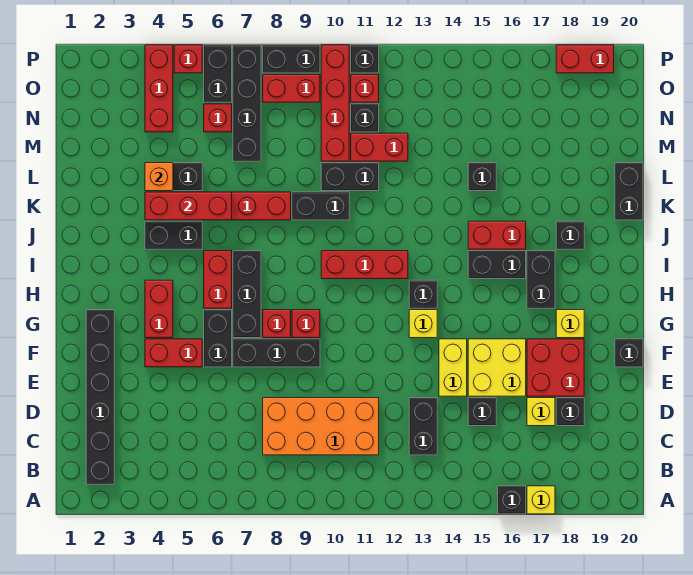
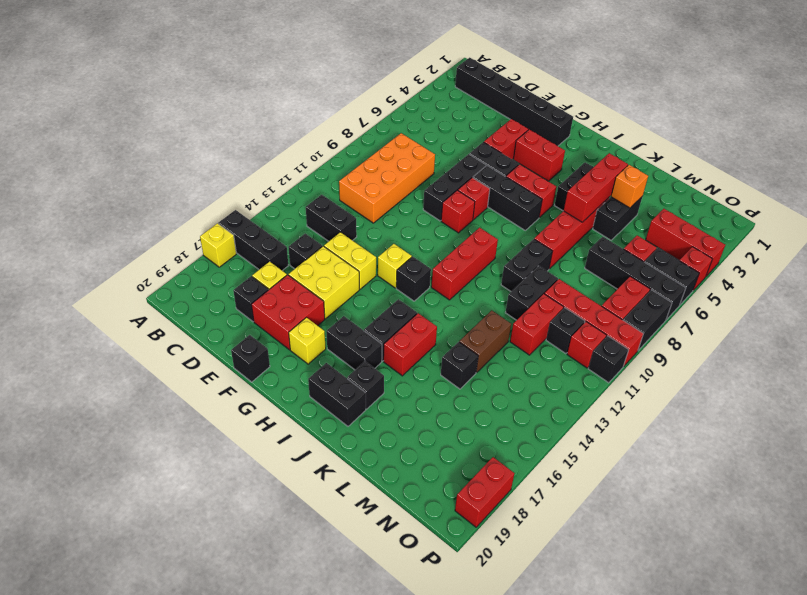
black 1x1 brick [498,486,526,514] -> black 1x3 brick [218,210,288,271]
black 1x2 brick [615,163,643,220] -> black 1x2 brick moved to [308,363,366,426]
none -> brown 1x2 brick [459,310,511,373]

